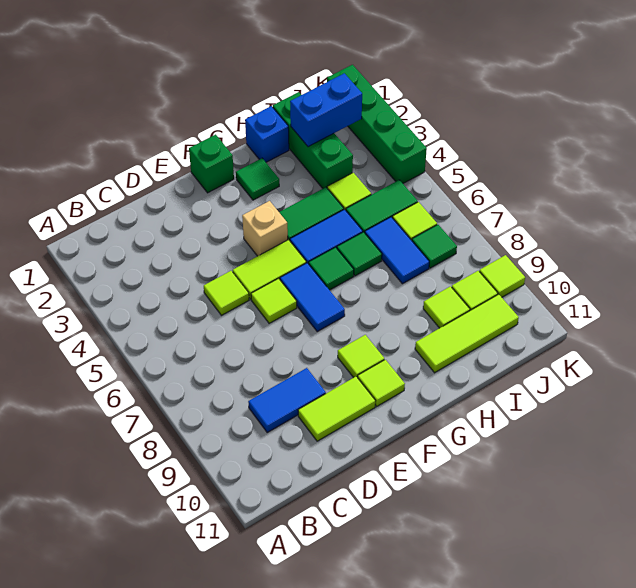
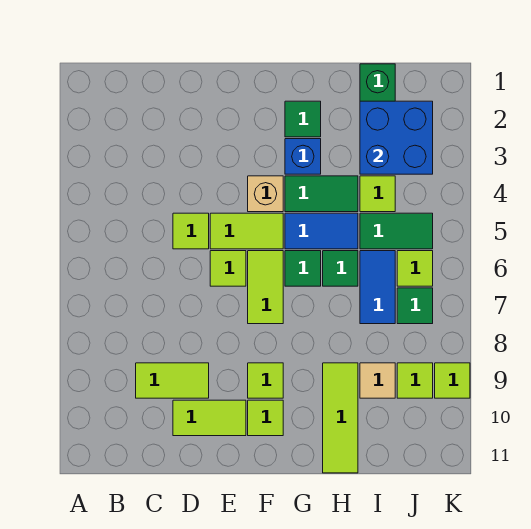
blue 1x2 tile [248,368,326,432] -> lime 1x2 tile [136,363,209,398]
green 1x1 brick [189,134,234,193] -> none
blue 1x2 tile [280,263,345,331] -> lime 1x2 tile [248,251,283,324]
blue 1x1 brick [245,106,289,162] -> blue 1x1 brick moved to [285,139,321,174]
lime 1x3 tile [415,294,519,373] -> lime 1x3 tile turned to [323,363,358,473]
blue 1x2 brick [290,73,362,147] -> blue 2x2 brick [360,101,433,174]
lime 1x1 tile [423,286,470,328] -> tan 1x1 tile [360,363,395,398]
green 1x4 brick [327,65,427,183] -> none

